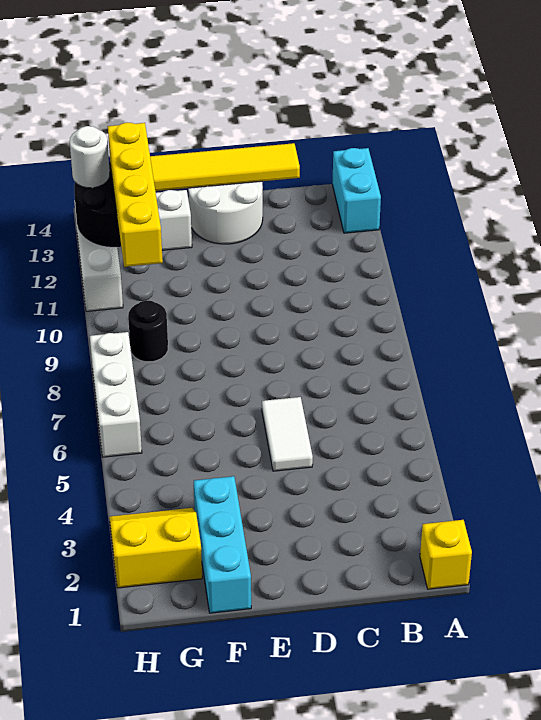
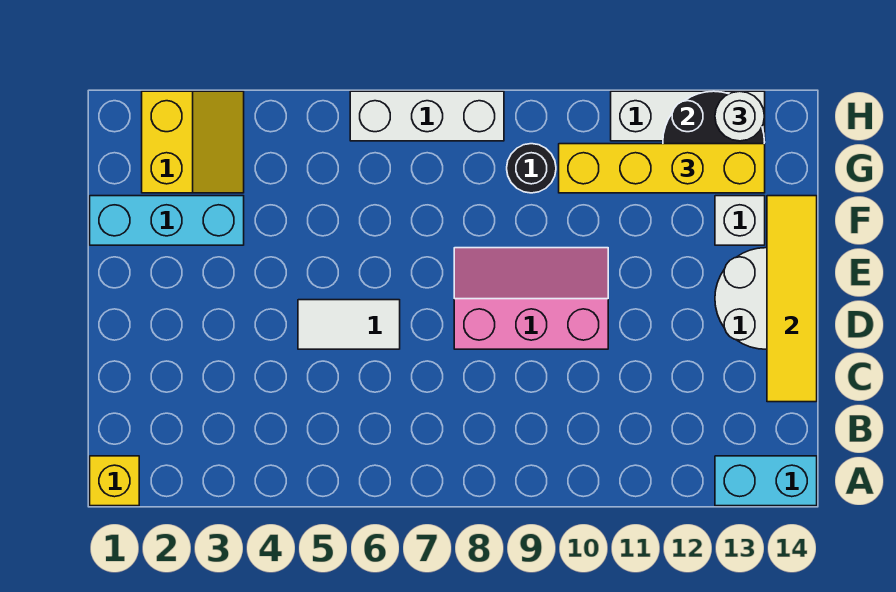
none -> pink 2x3 slope [454,248,608,349]

